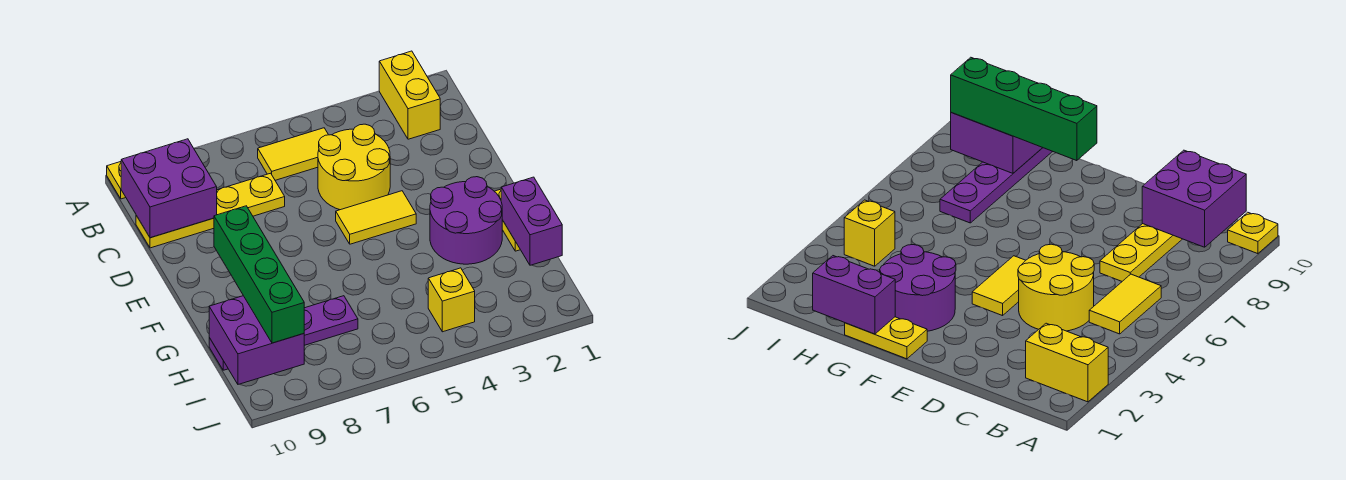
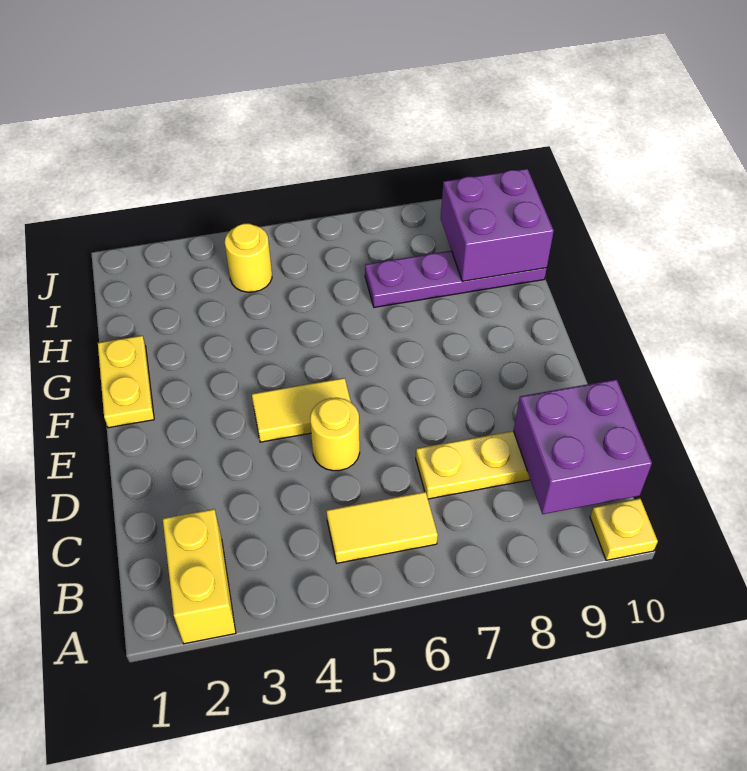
yellow 2x2 round brick [318,124,390,210] -> yellow 1x1 round brick [310,398,360,471]
purple 2x2 round brick [430,177,502,264] -> none
green 1x4 brick [214,206,304,343] -> none
purple 1x2 brick [501,177,562,265] -> none
yellow 1x1 brick [428,268,475,332] -> yellow 1x1 round brick [225,224,272,292]

